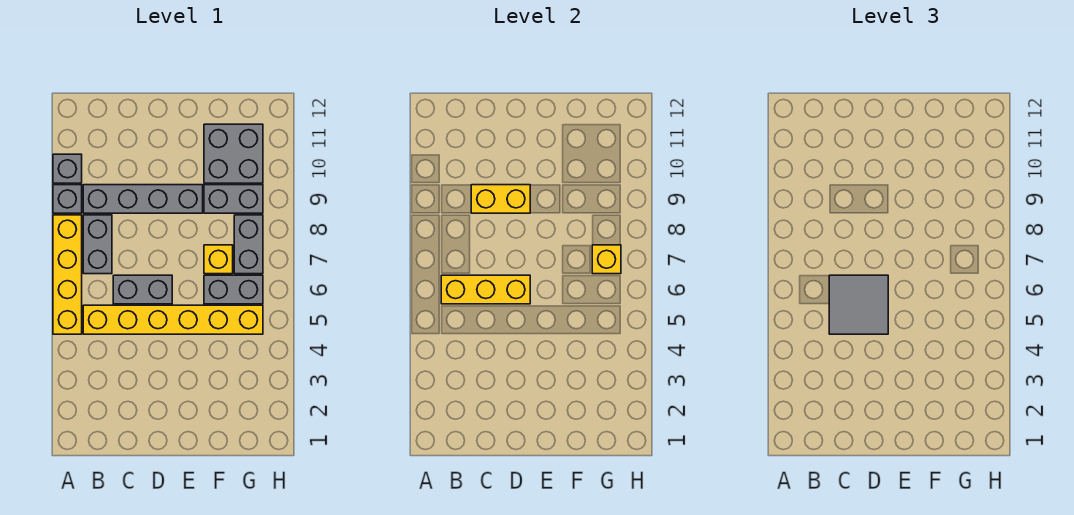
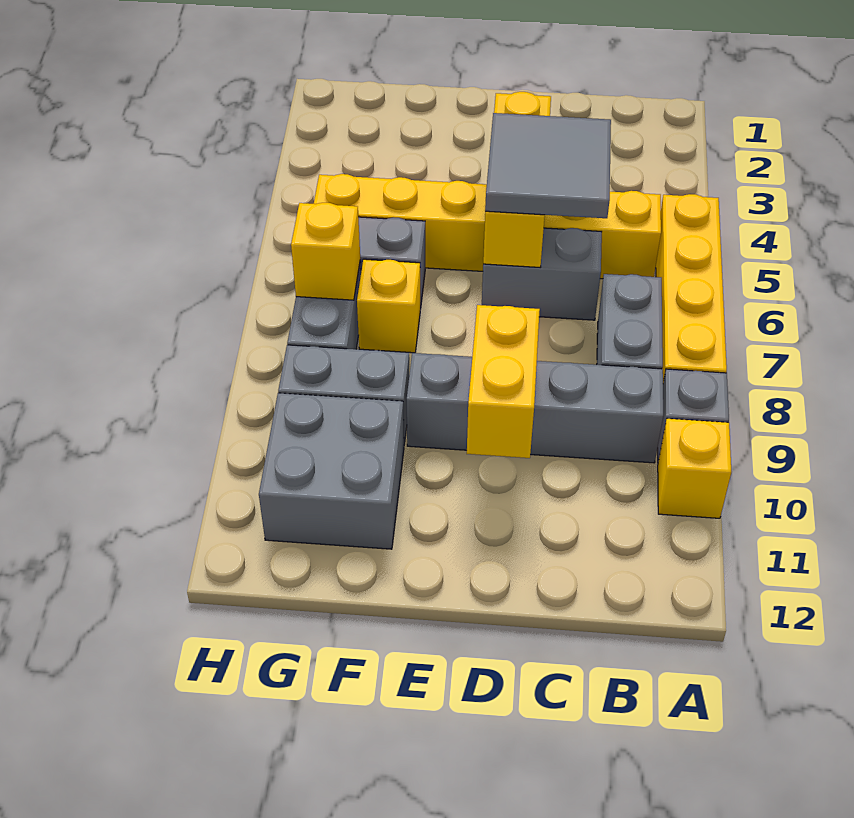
grey 1x1 brick [53,154,82,183] -> yellow 1x1 brick [658,419,731,518]
yellow 1x3 brick [441,275,530,304] -> yellow 1x3 brick turned to [483,92,551,267]
yellow 1x2 brick [471,185,530,213] -> yellow 1x2 brick turned to [467,305,540,458]

